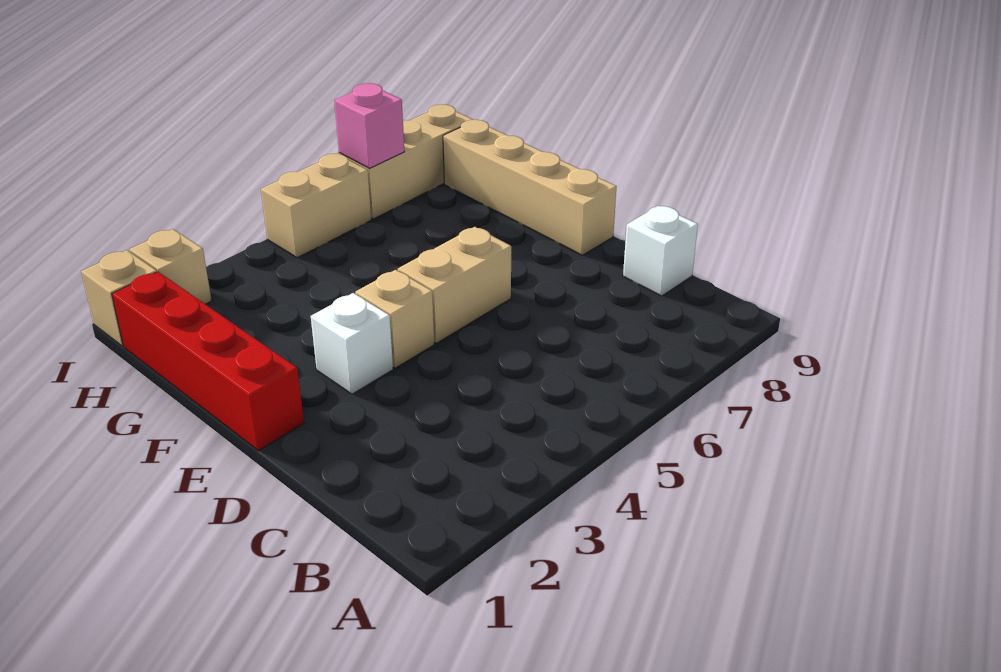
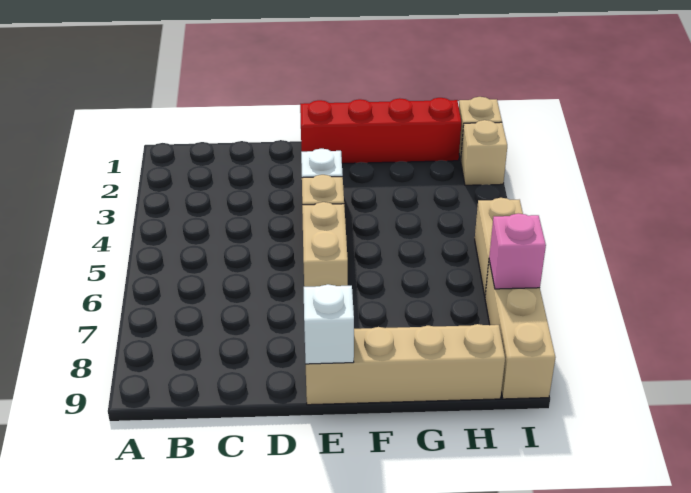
white 1x1 brick [623,206,698,296] -> white 1x1 brick moved to [304,284,354,364]

